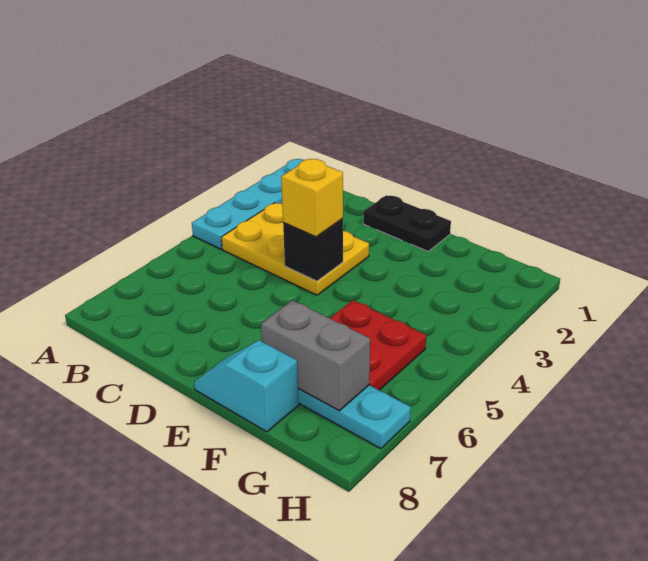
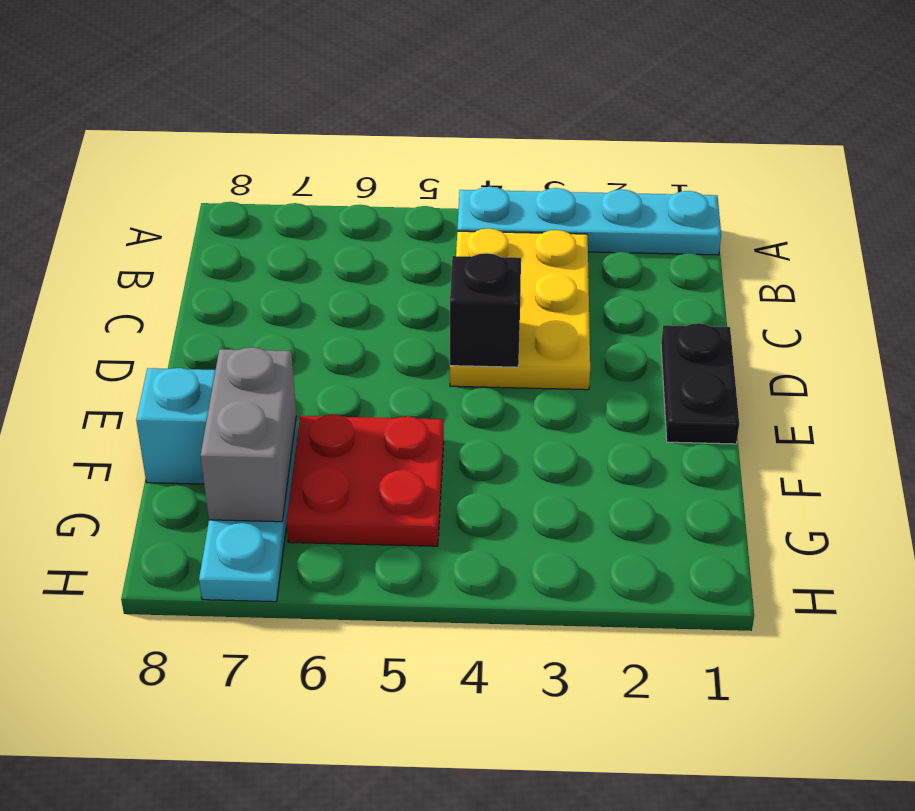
yellow 1x1 brick [281,159,343,237] -> none

